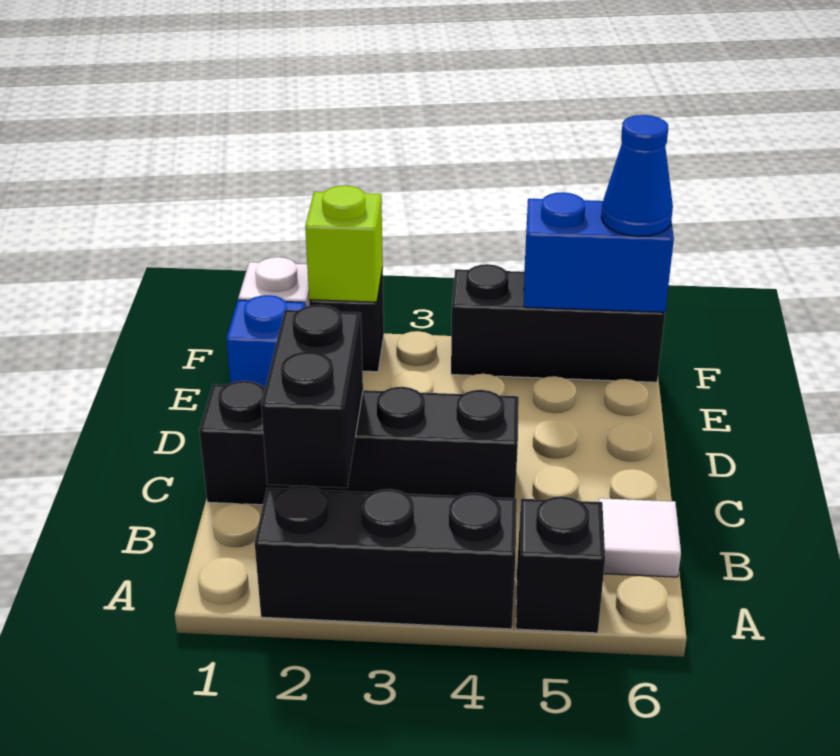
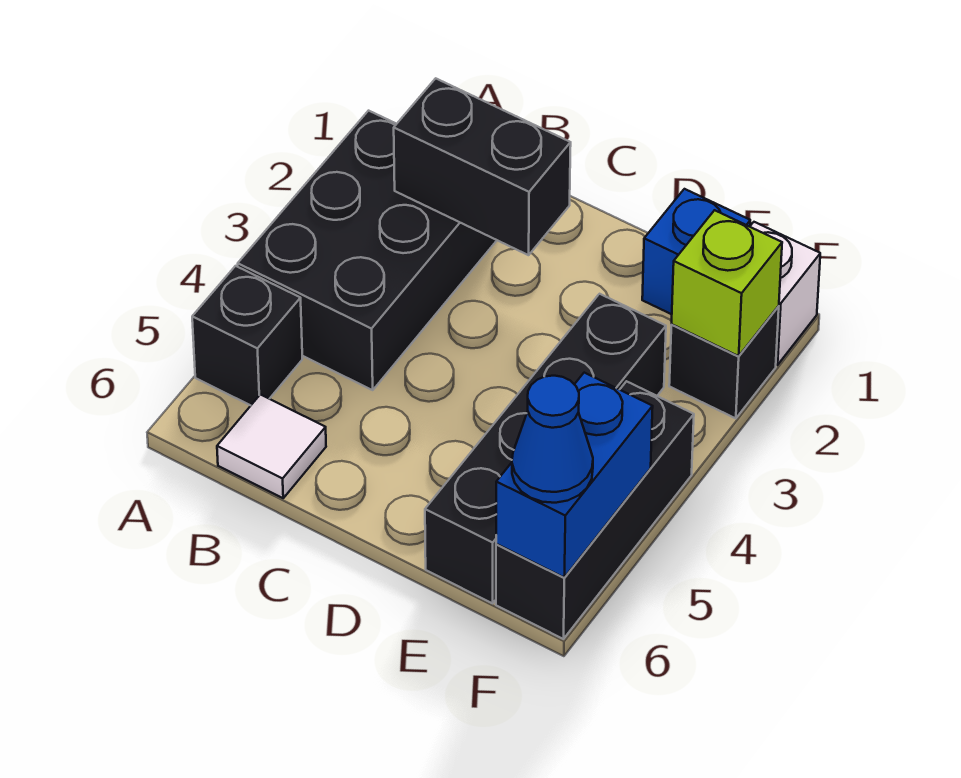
black 1x3 brick [255,486,517,629] -> black 2x3 brick [238,111,497,390]
black 1x4 brick [199,381,519,505] -> black 1x4 brick moved to [425,294,666,603]

